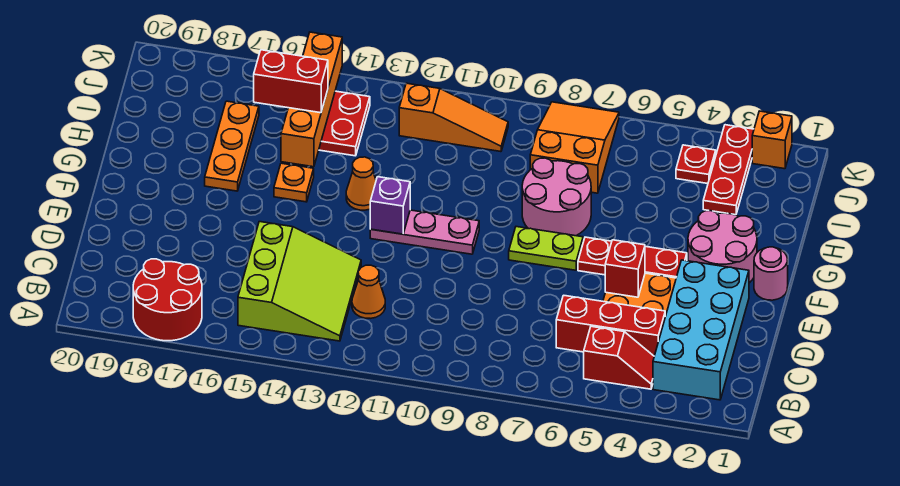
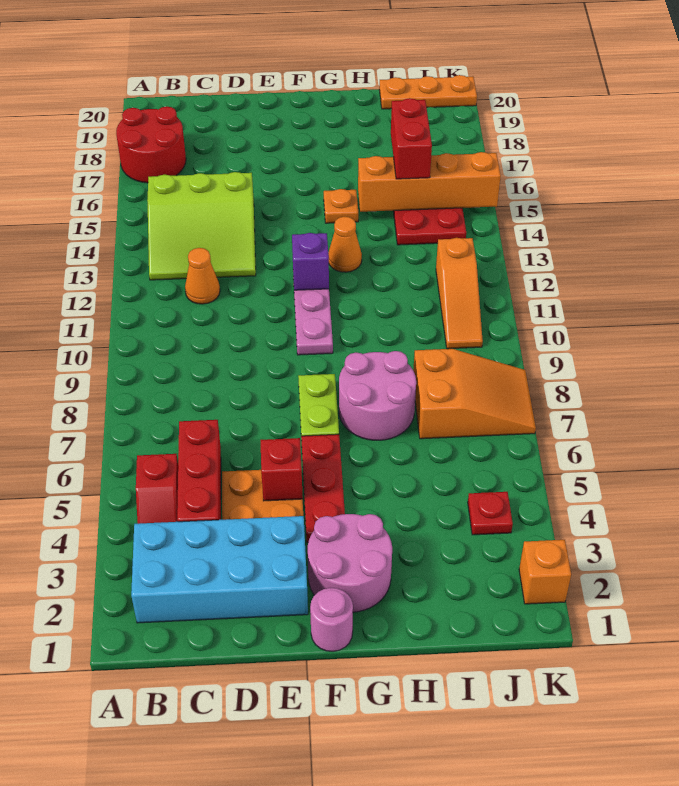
orange 1x3 plate [205,101,259,191] -> orange 1x3 plate moved to [379,75,477,109]
red 1x3 plate [703,125,754,215] -> none

